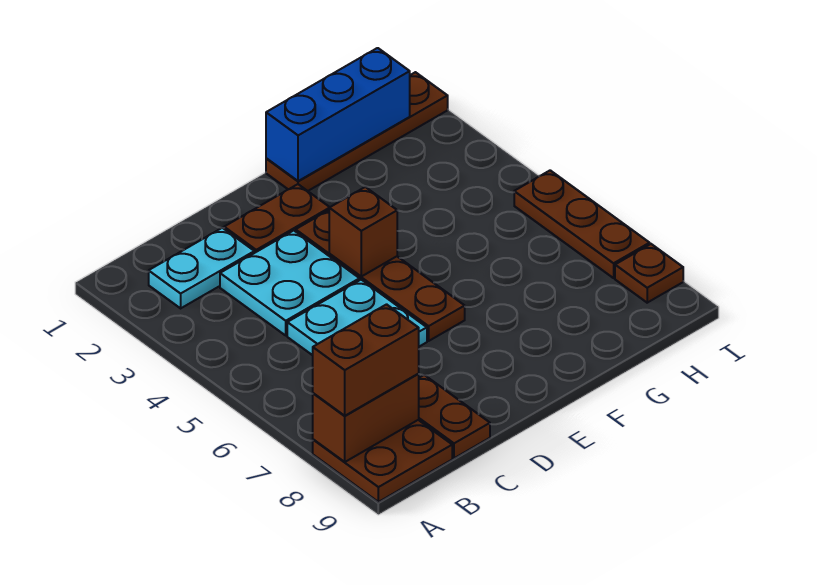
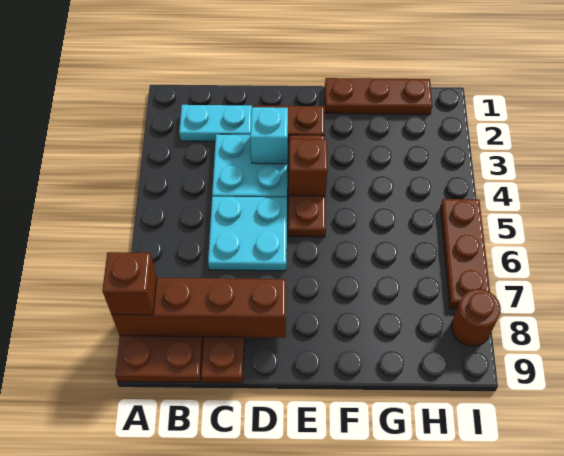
brown 1x2 brick [313,374,419,462] -> brown 1x4 brick [112,278,286,338]
brown 1x2 brick [313,304,419,416] -> brown 1x1 brick [102,252,157,315]
none -> cyan 1x1 brick [250,107,288,164]
brown 1x4 plate [296,210,465,341] -> brown 1x3 plate [289,135,326,237]
brown 1x4 plate [266,72,448,191] -> brown 1x3 plate [325,78,432,114]
blue 1x3 brick [266,48,410,181] -> none
brown 1x1 plate [615,244,683,303] -> brown 1x1 round brick [451,289,501,346]

